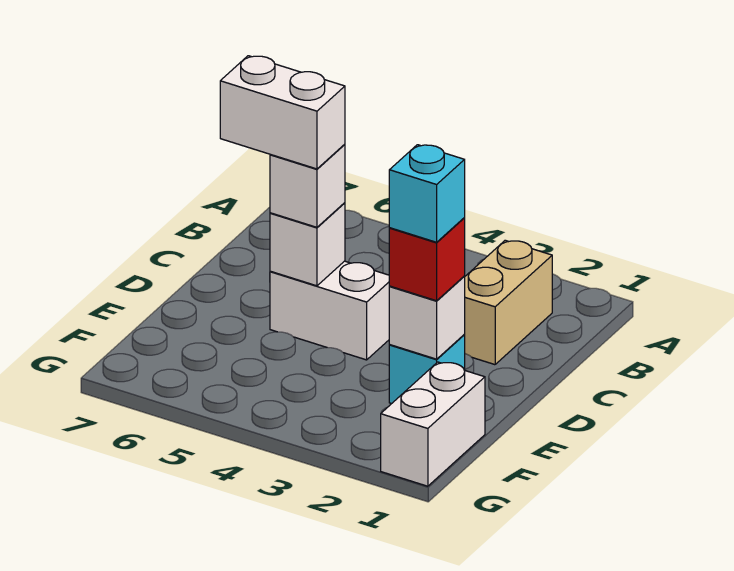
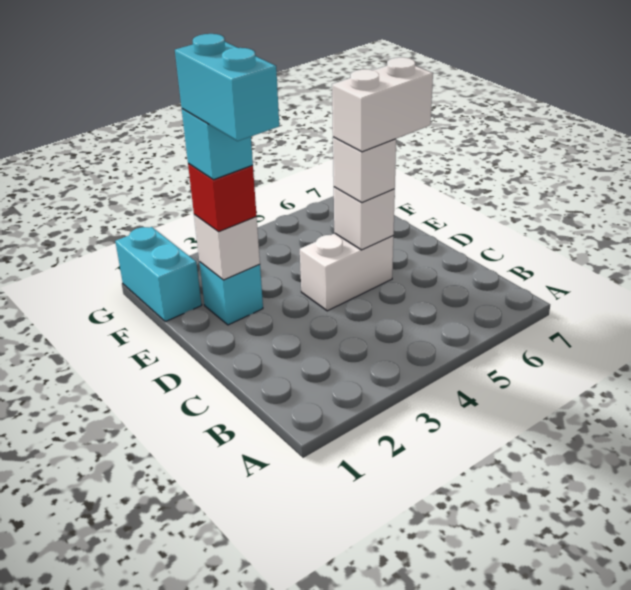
tan 1x2 brick [464,240,552,365] -> none
none -> cyan 1x2 brick [175,34,279,141]
white 1x2 brick [381,362,485,486] -> cyan 1x2 brick [115,227,202,322]

